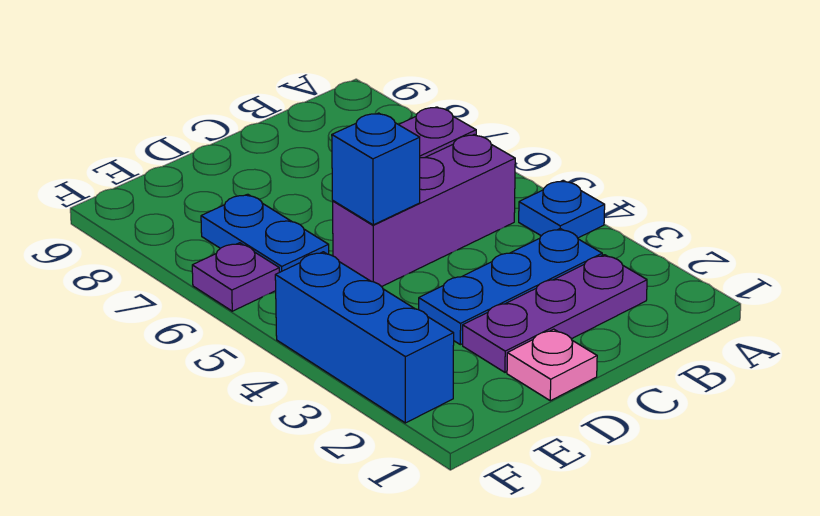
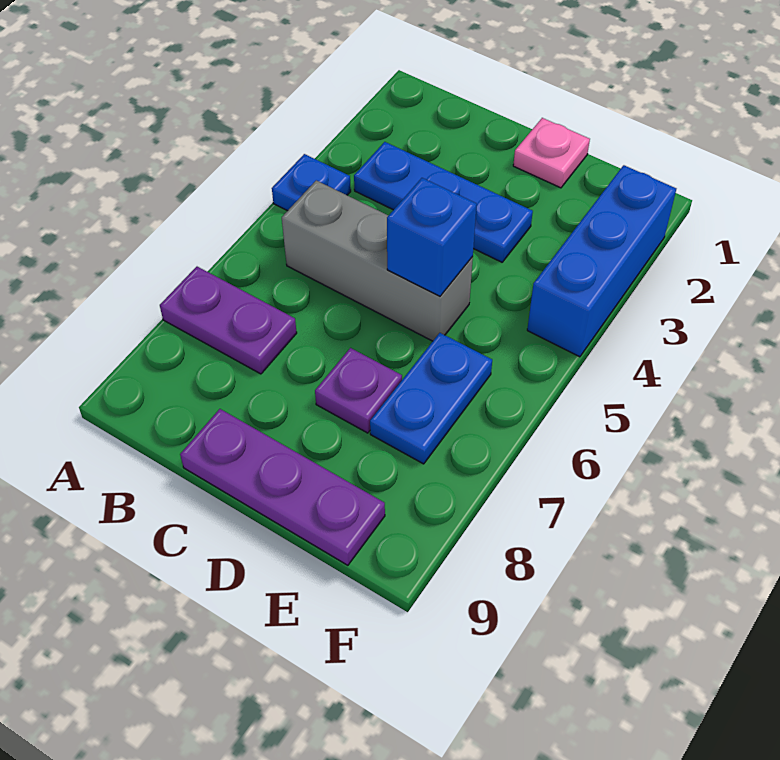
purple 1x3 plate [463,255,647,372] -> purple 1x3 plate moved to [180,409,385,565]
purple 1x3 brick [333,135,515,287] -> grey 1x3 brick [282,180,473,341]
purple 1x1 plate [192,243,279,311] -> purple 1x1 plate moved to [315,348,402,433]

